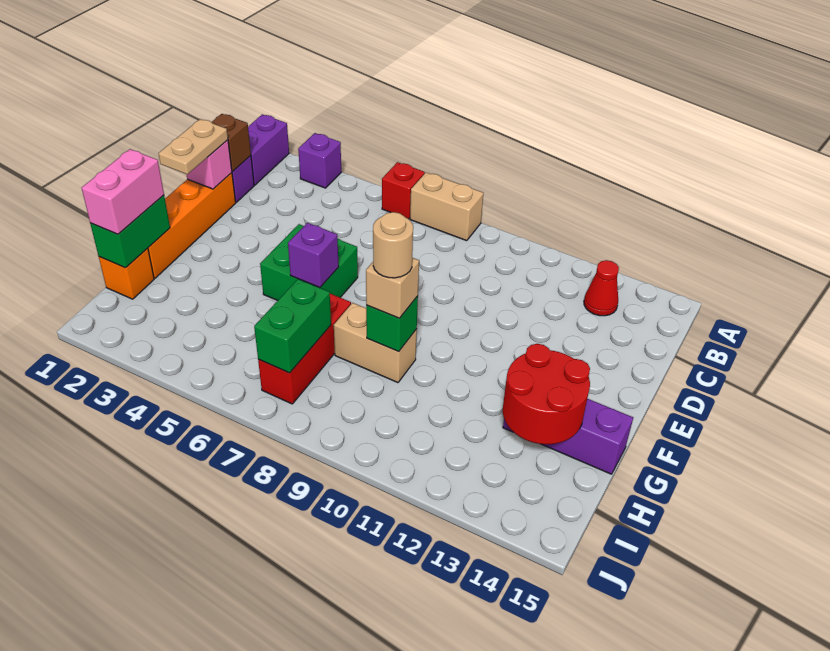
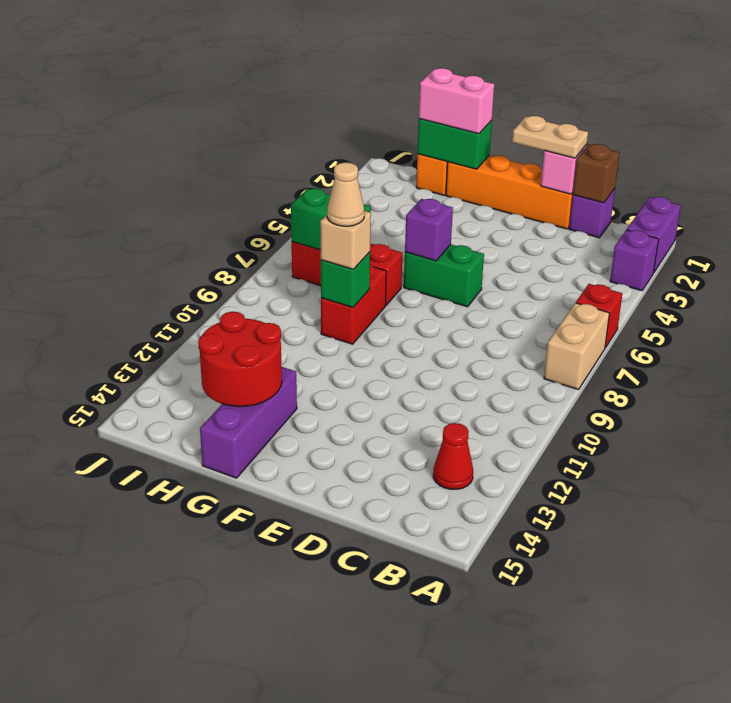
purple 1x2 brick [248,114,289,185] -> purple 1x2 brick turned to [627,197,681,272]
green 2x2 brick [260,224,358,300] -> green 1x2 brick [404,244,484,307]
tan 1x2 brick [334,303,417,383] -> red 1x2 brick [321,264,386,344]
tan 1x1 round brick [373,212,413,278] -> tan 1x1 cone [327,162,364,226]

